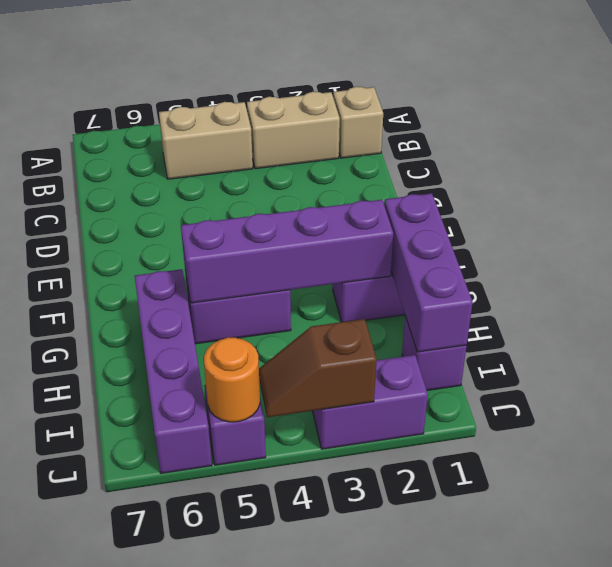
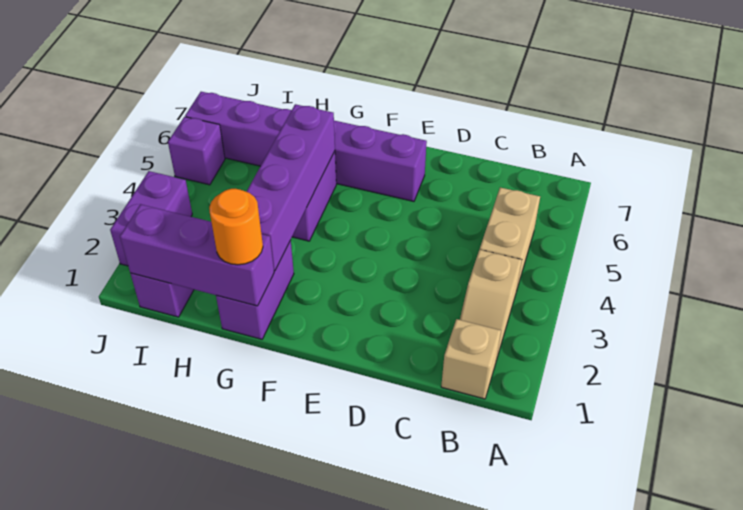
tan 1x2 brick [247,92,340,169] -> tan 1x2 slope [460,250,522,357]
purple 1x4 brick [135,269,212,473] -> purple 1x6 brick [185,92,427,201]
brown 1x2 slope [259,319,377,417] -> none
orange 1x1 round brick [204,337,260,422] -> orange 1x1 round brick moved to [209,189,263,265]

